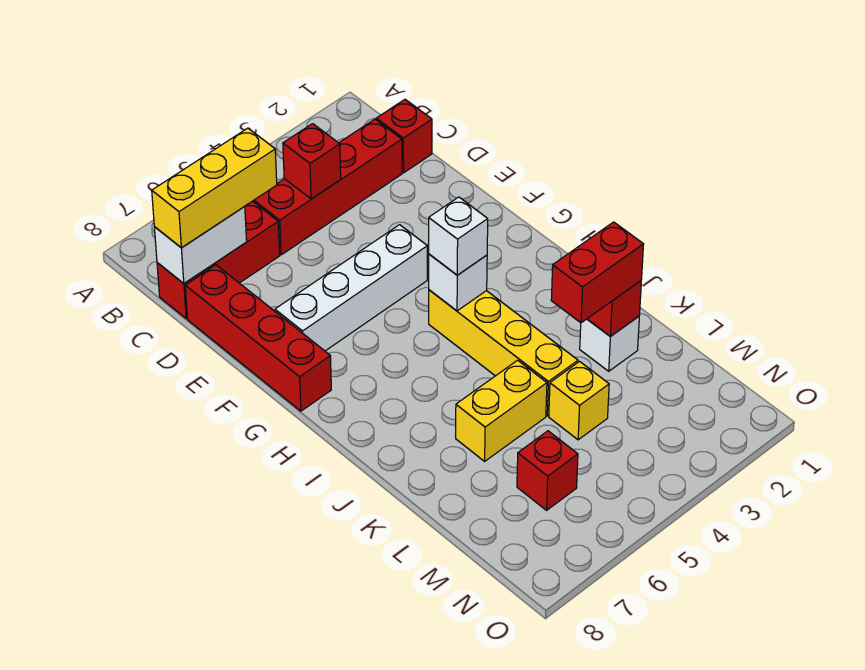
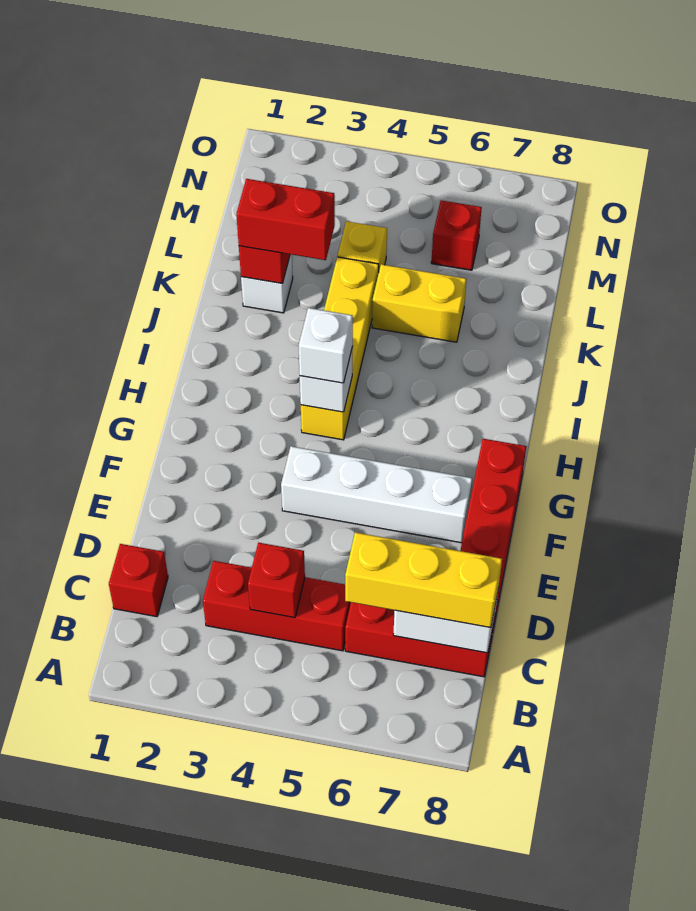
red 1x4 brick [253,119,402,255] -> red 1x3 brick [203,561,351,651]

